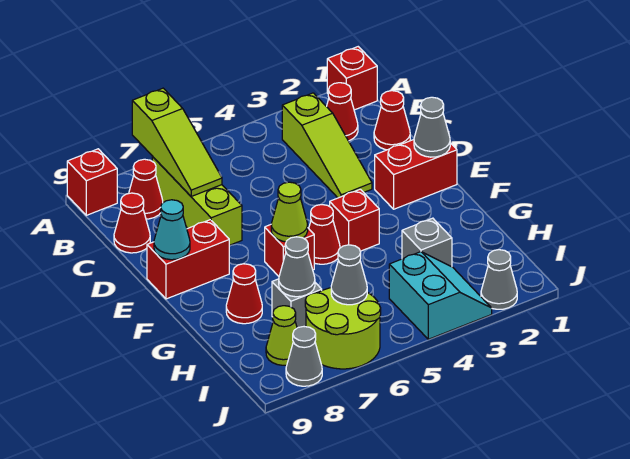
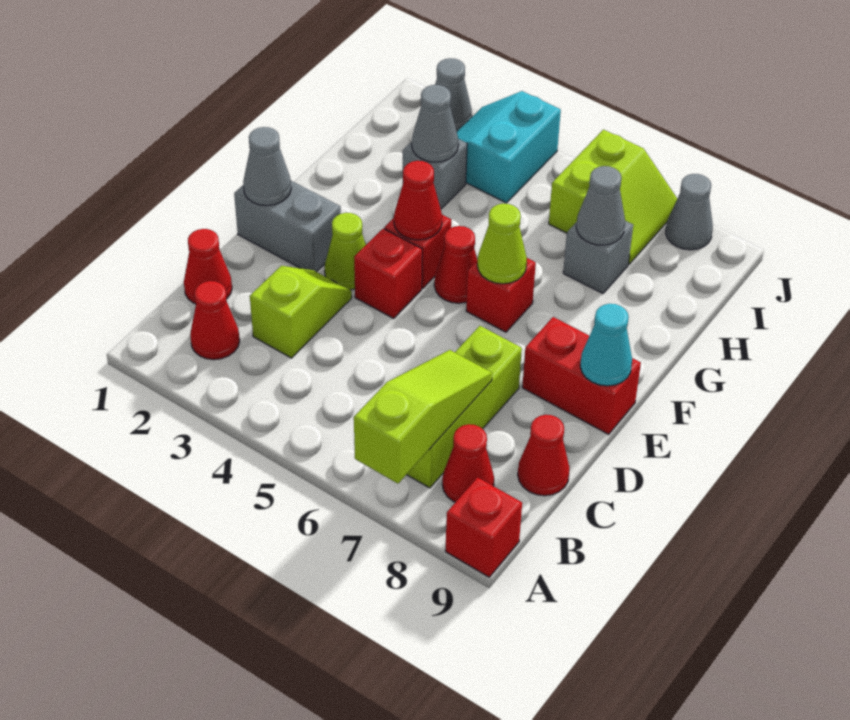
red 1x1 brick [327,47,377,110] -> red 1x1 brick moved to [354,229,422,318]
lime 1x3 slope [282,93,372,198] -> lime 1x2 slope [250,266,352,358]
red 1x2 brick [375,140,457,209] -> grey 1x2 brick [234,181,341,272]
red 1x1 cone [226,264,262,324] -> red 1x1 cone moved to [394,161,442,240]
lime 2x2 round brick [305,288,381,369] -> lime 2x2 slope [549,130,677,264]
grey 1x1 cone [331,245,367,305] -> grey 1x1 cone moved to [412,85,458,162]
lime 1x1 cone [266,306,297,365] -> lime 1x1 cone moved to [325,213,366,290]

